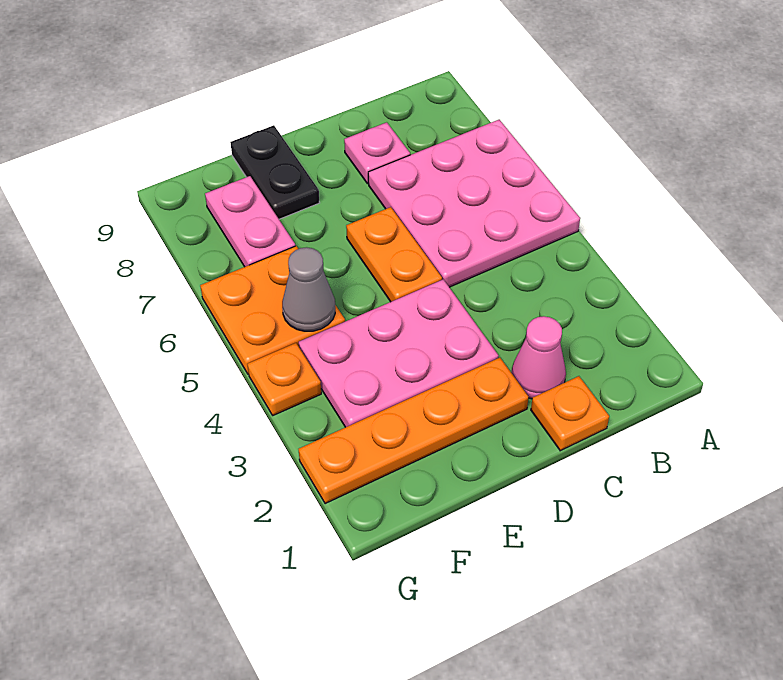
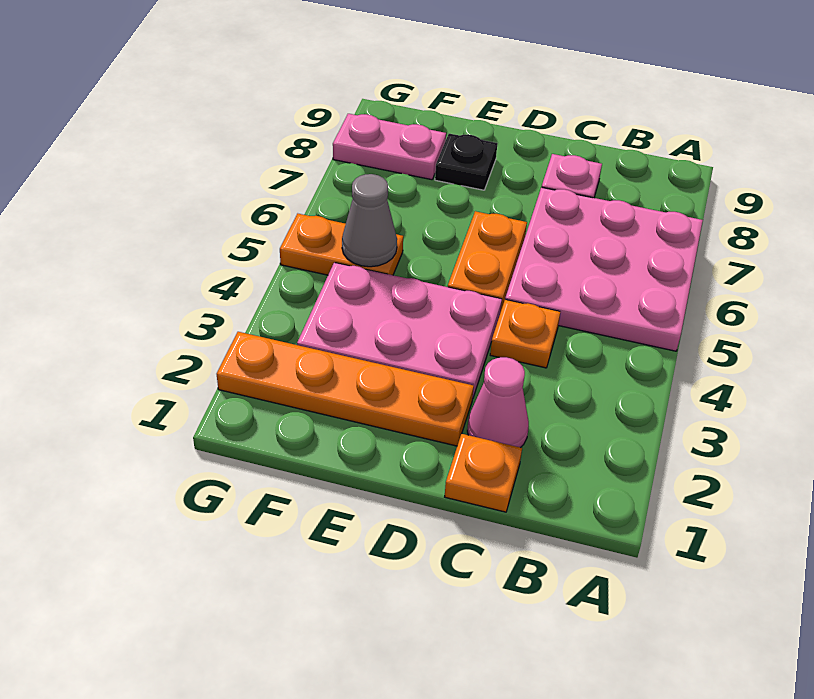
black 1x2 plate [230,125,320,219] -> black 1x1 plate [435,134,497,190]
orange 2x2 plate [200,246,345,374] -> orange 1x2 plate [280,214,403,275]
pink 1x2 plate [205,176,295,267] -> pink 1x2 plate turned to [333,114,446,180]
orange 1x1 plate [248,343,321,415] -> orange 1x1 plate moved to [490,300,560,368]

